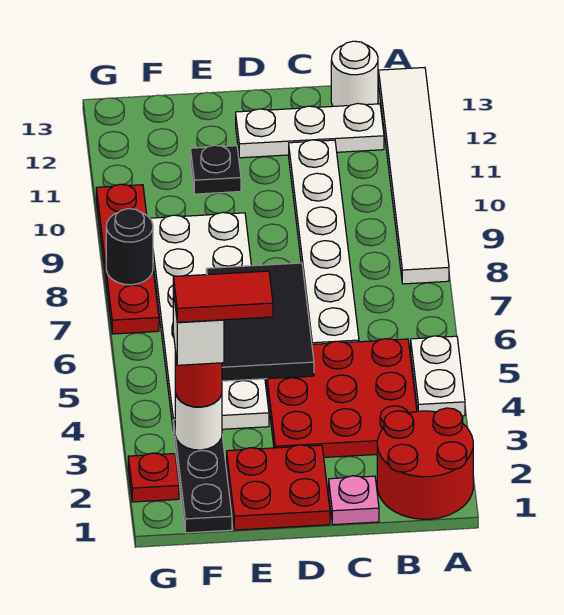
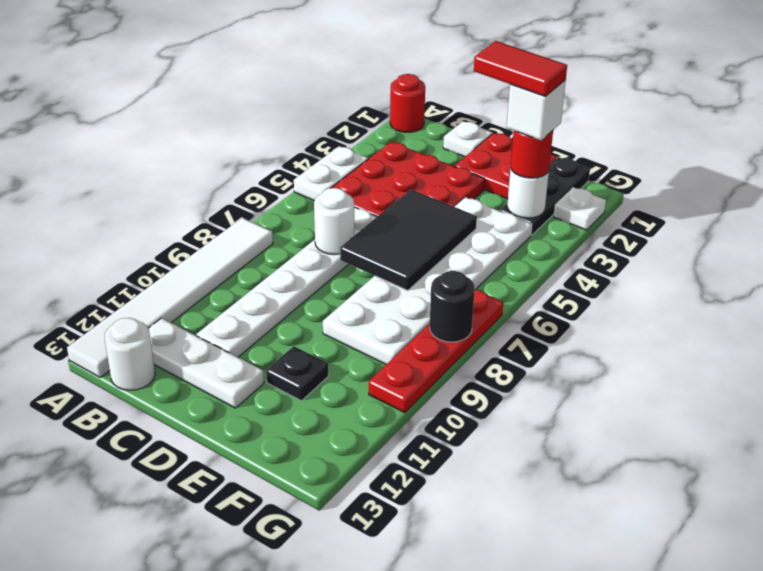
red 2x2 round brick [377,408,473,519] -> red 1x1 round brick [390,74,425,132]
pink 1x1 plate [329,476,379,525] -> white 1x1 plate [443,121,492,157]
none -> white 1x1 round brick [314,188,354,255]
red 1x1 plate [128,453,179,502] -> white 1x1 plate [553,187,606,230]

